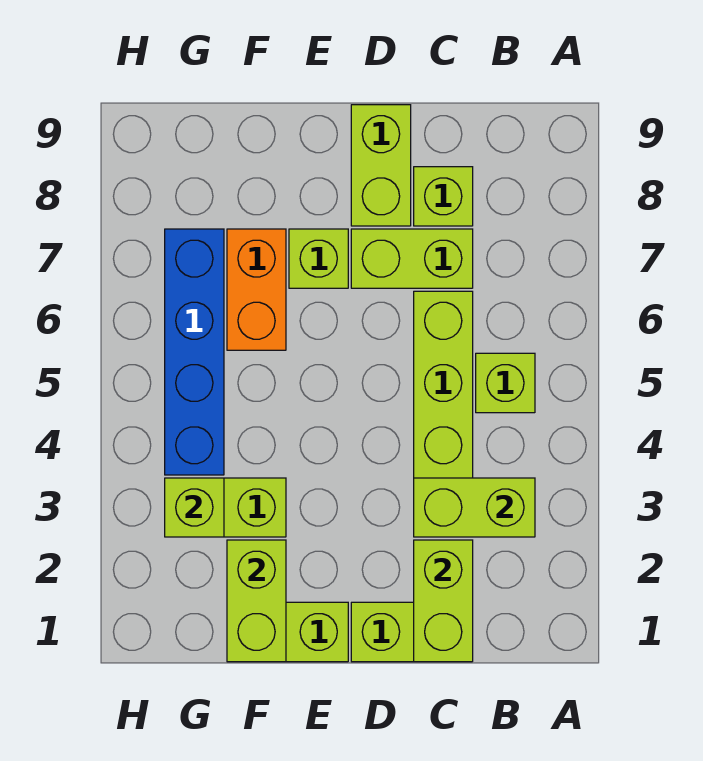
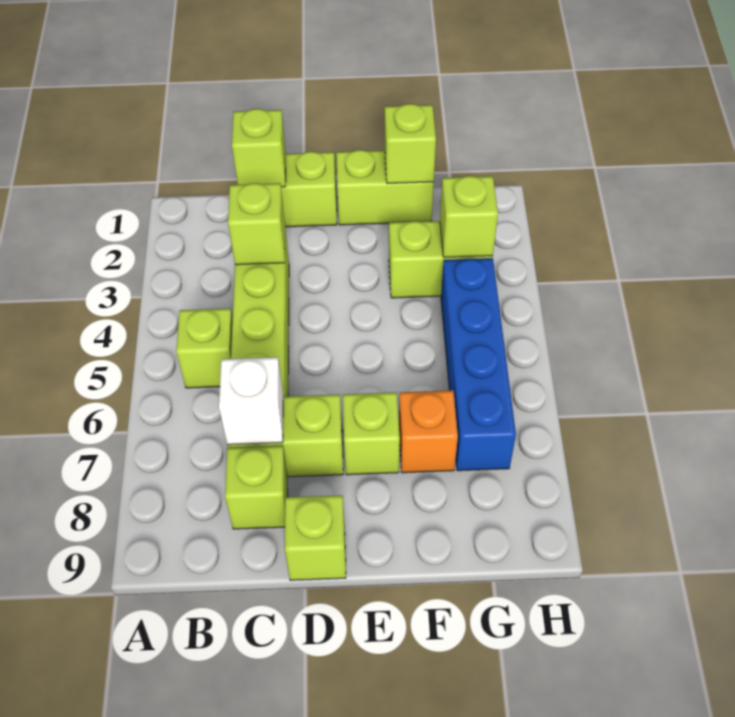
lime 1x2 brick [414,478,535,537] -> lime 1x1 brick [228,183,285,265]
lime 1x2 brick [414,540,473,662] -> lime 1x1 brick [232,109,286,187]
none -> white 1x1 brick [219,357,283,445]
lime 1x2 brick [351,105,411,226] -> lime 1x1 brick [285,495,346,580]
lime 1x2 brick [227,540,286,662] -> lime 1x1 brick [385,104,436,183]
orange 1x2 brick [227,229,286,350] -> orange 1x1 brick [399,390,458,473]

